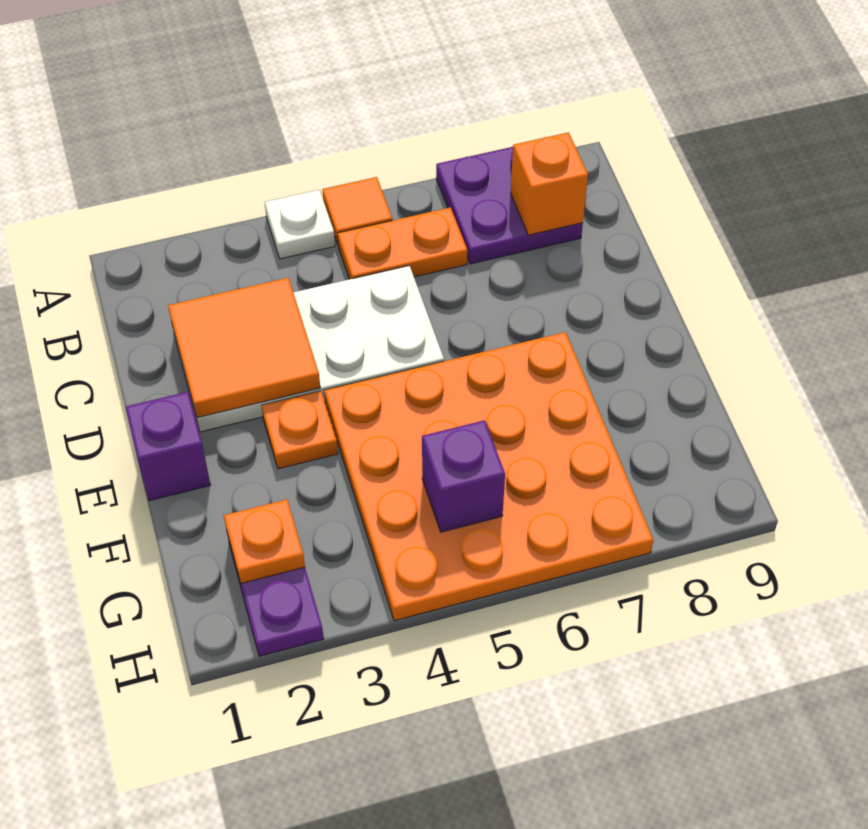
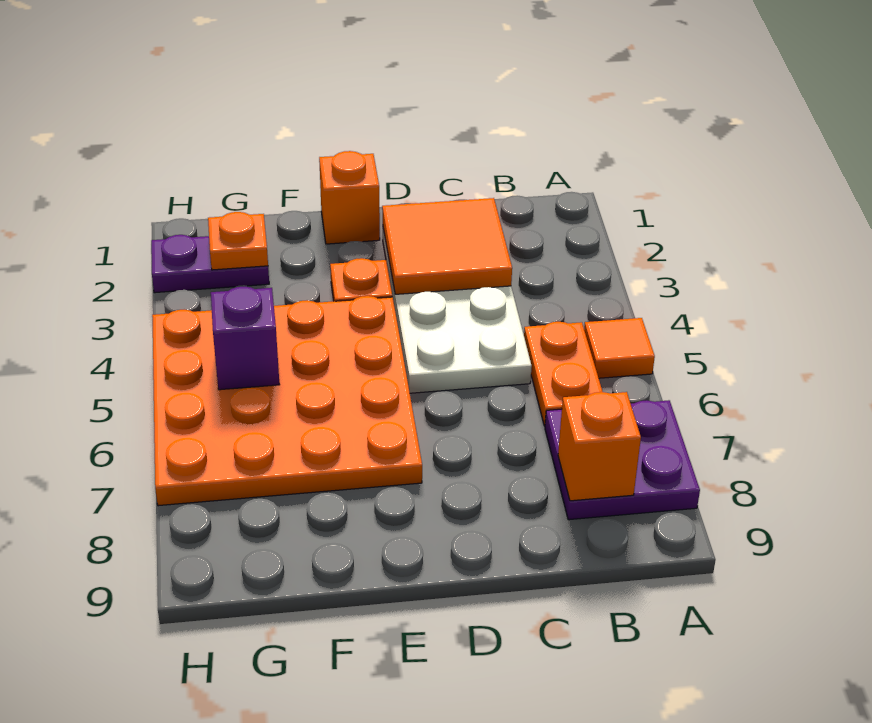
white 1x1 plate [265,190,335,259] -> none
purple 1x1 brick [126,392,210,501] -> orange 1x1 brick [319,151,380,244]

